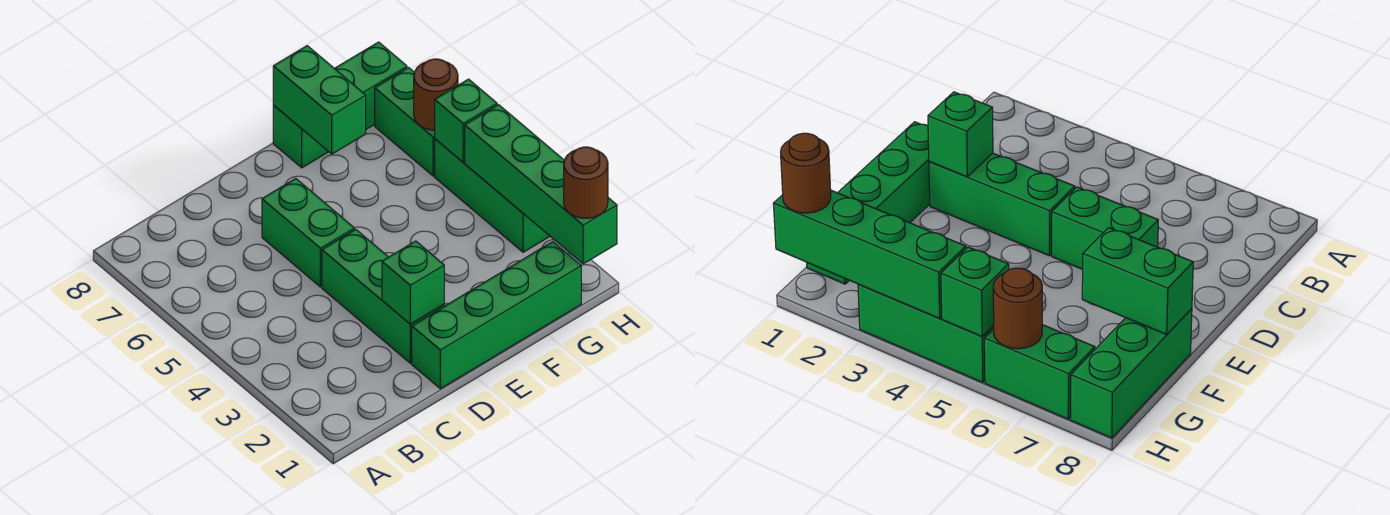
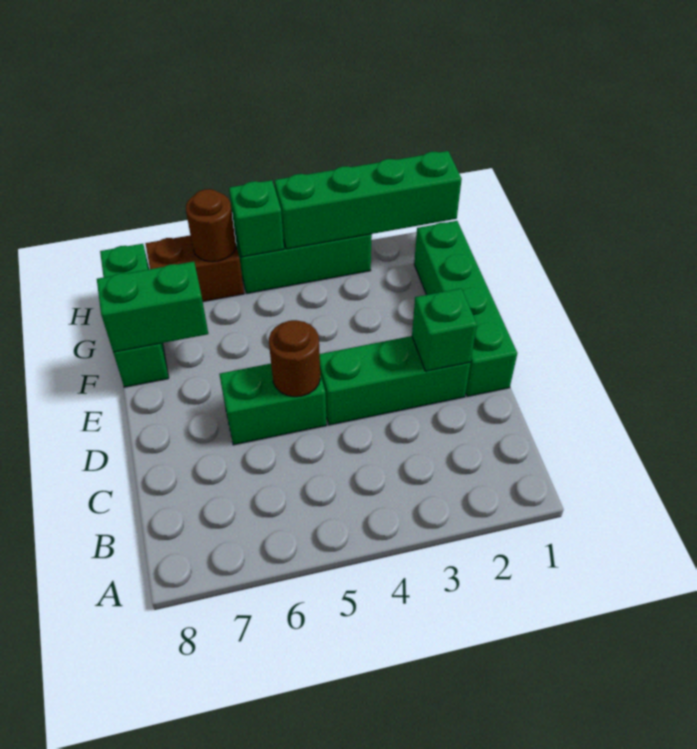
brown 1x1 round brick [564,147,608,218] -> brown 1x1 round brick moved to [269,320,320,397]
green 1x2 brick [375,68,435,176] -> brown 1x2 brick [145,235,244,302]

